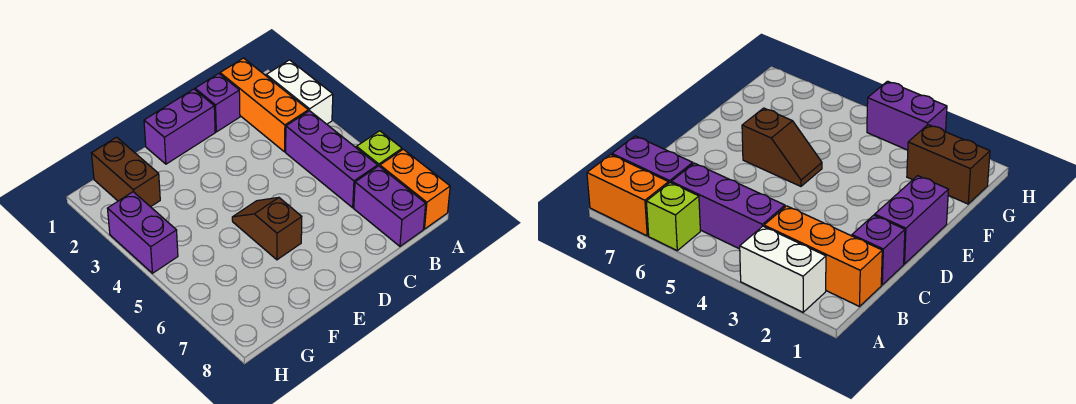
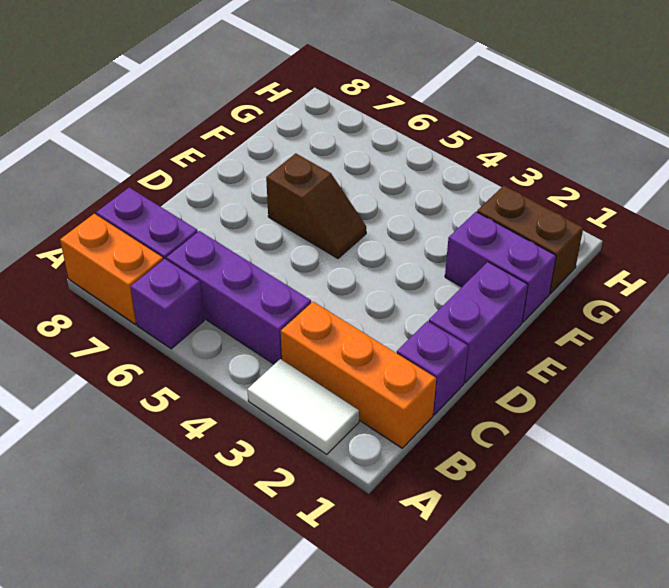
white 1x2 brick [266,60,333,124] -> white 1x2 tile [247,359,359,454]
lime 1x1 brick [356,131,402,166] -> purple 1x1 brick [131,259,204,349]
purple 1x2 brick [107,192,178,273] -> purple 1x2 brick moved to [445,212,556,322]

